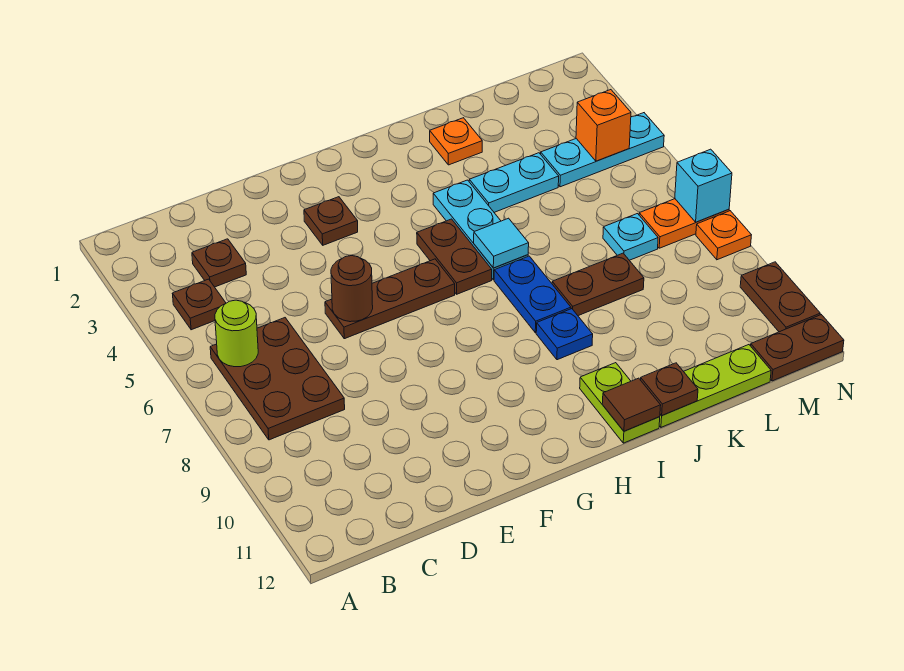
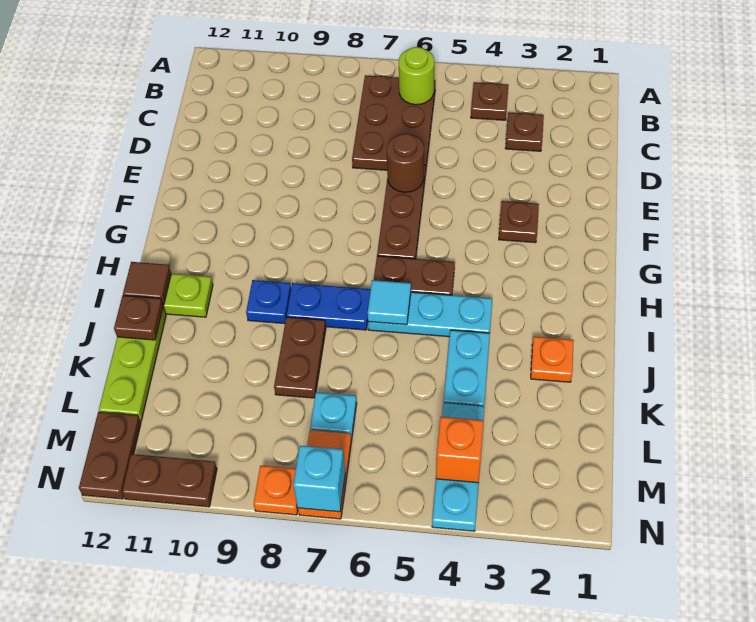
brown 2x3 plate [210,318,345,440] -> brown 2x3 plate turned to [352,75,435,170]

